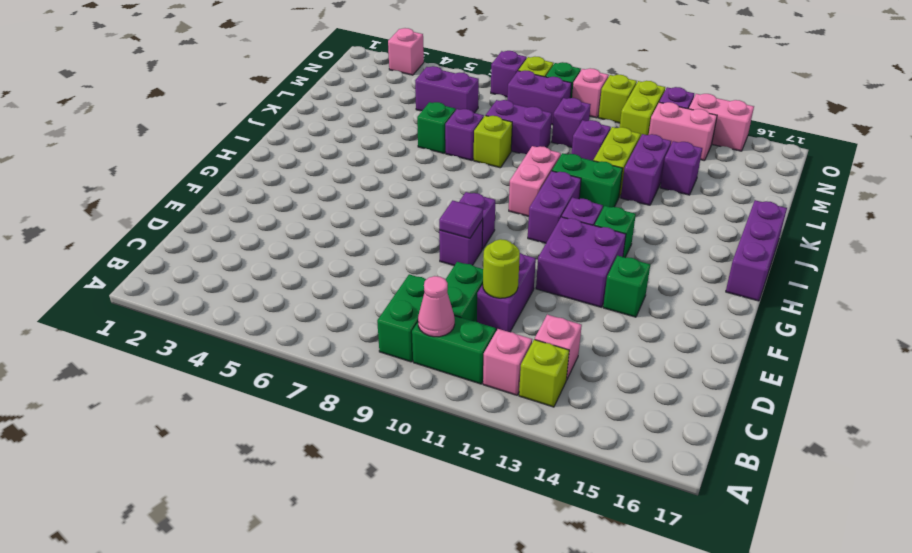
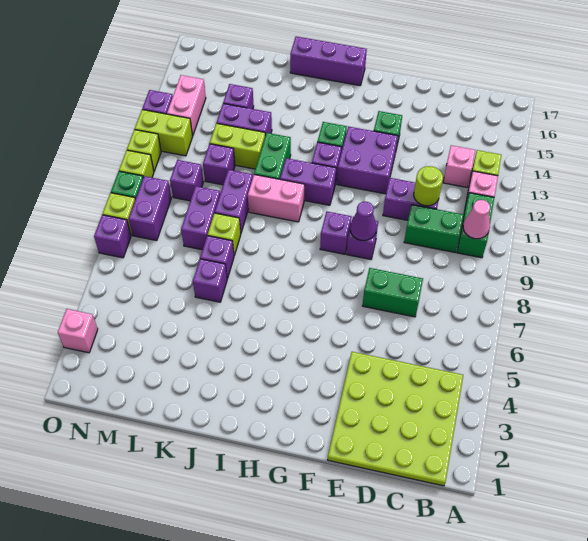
none -> lime 4x4 plate [328,352,463,486]
green 1x2 brick [377,274,426,362] -> green 1x2 brick moved to [362,268,423,317]
purple 1x1 tile [439,201,483,238] -> purple 1x1 cone [350,202,376,241]
green 1x1 brick [417,102,456,153] -> purple 1x1 brick [193,259,227,302]
purple 1x2 brick [415,66,479,113] -> purple 1x2 brick moved to [215,170,253,232]
pink 1x1 brick [572,68,609,118] -> lime 1x1 brick [119,150,154,178]
pink 1x2 brick [689,94,754,151] -> none

